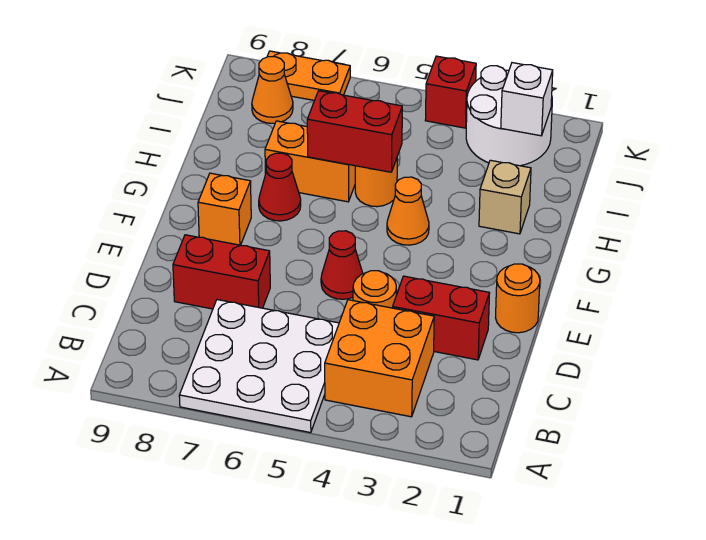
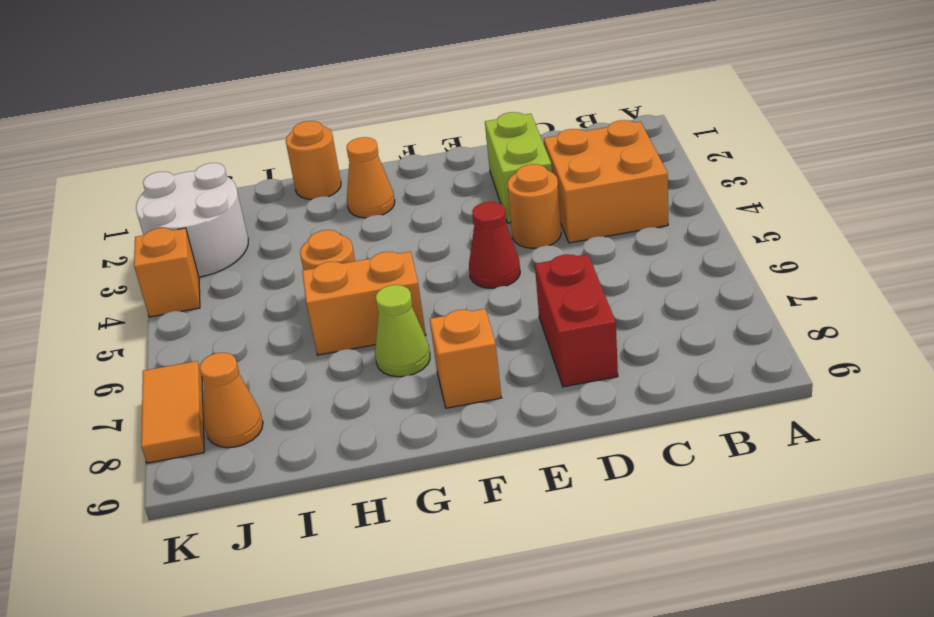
white 3x3 plate [179,300,339,433] -> none
red 1x2 brick [393,276,489,360] -> lime 1x2 brick [485,112,552,223]
orange 1x1 round brick [496,264,540,333] -> orange 1x1 round brick moved to [286,121,341,200]
orange 1x1 cone [387,177,429,245] -> orange 1x1 cone moved to [347,137,395,218]
red 1x1 cone [259,153,301,221] -> lime 1x1 cone [375,285,430,377]
tan 1x1 brick [479,160,531,234] -> none
red 1x2 brick [307,91,402,172] -> none
orange 1x2 brick [265,121,355,202] -> orange 1x2 brick turned to [302,252,426,355]
white 1x1 brick [501,63,553,136] -> none
red 1x1 brick [425,56,476,128] -> orange 1x1 brick [134,228,200,317]
orange 1x2 plate [267,51,350,100] -> orange 1x2 tile [141,361,204,463]

